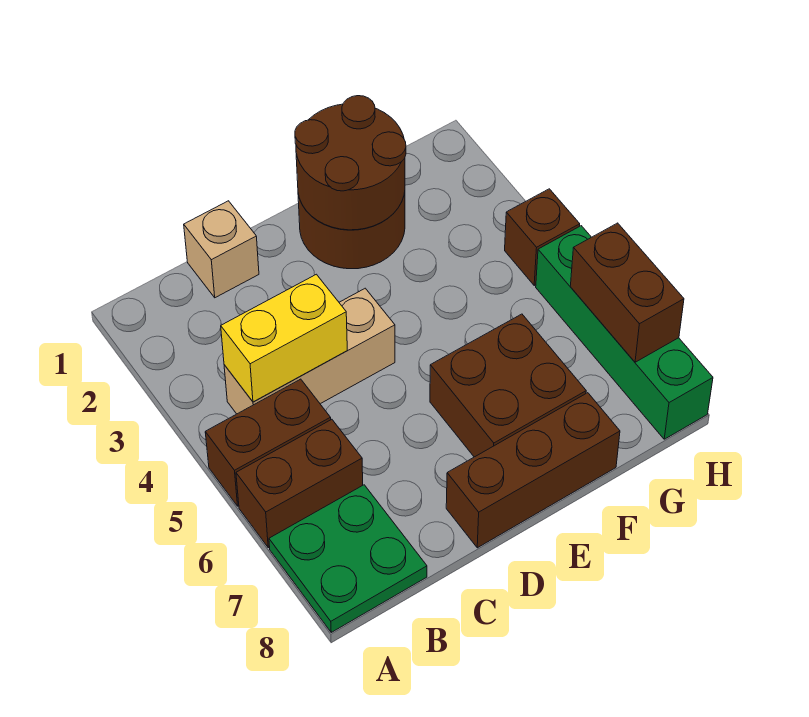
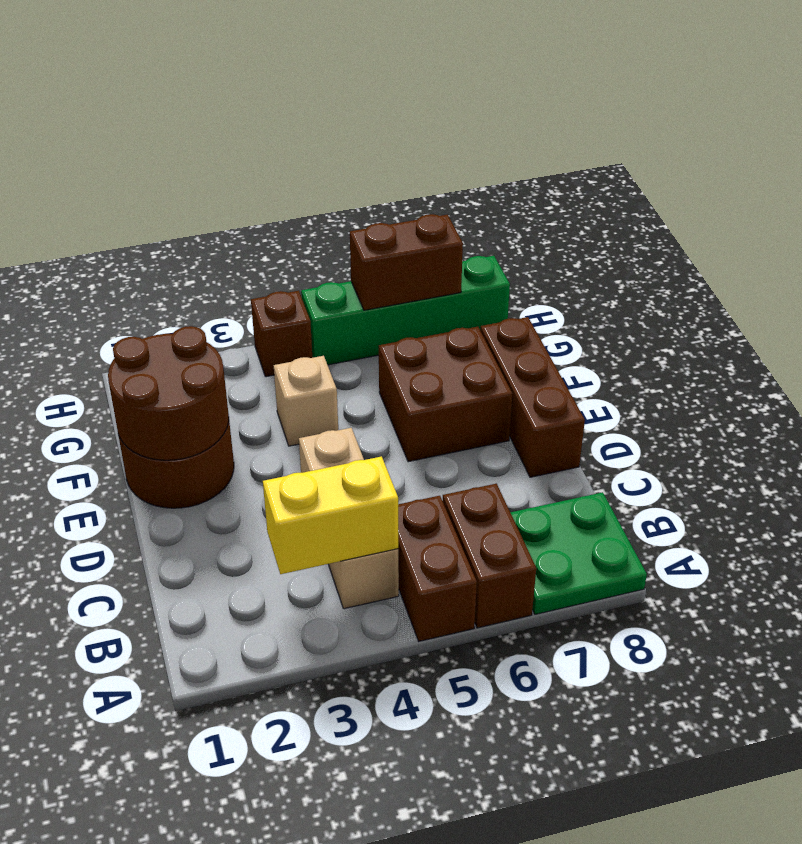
yellow 1x2 brick [221,274,347,402] -> yellow 1x2 brick turned to [263,456,398,574]
tan 1x1 brick [184,201,259,298] -> tan 1x1 brick moved to [274,356,338,446]

